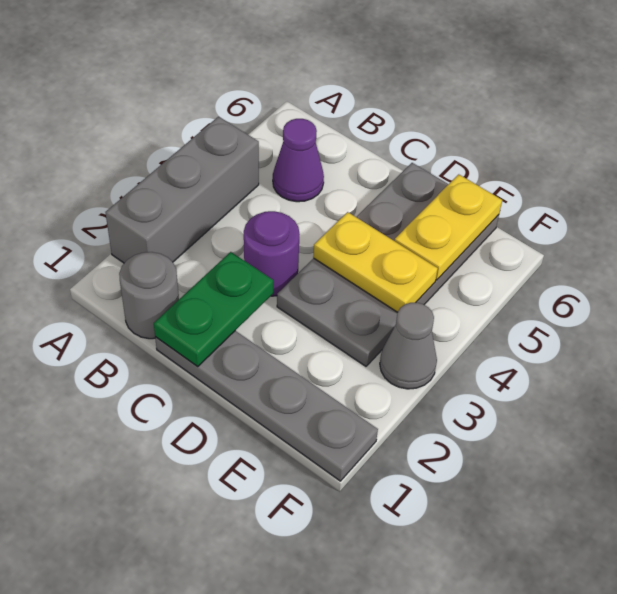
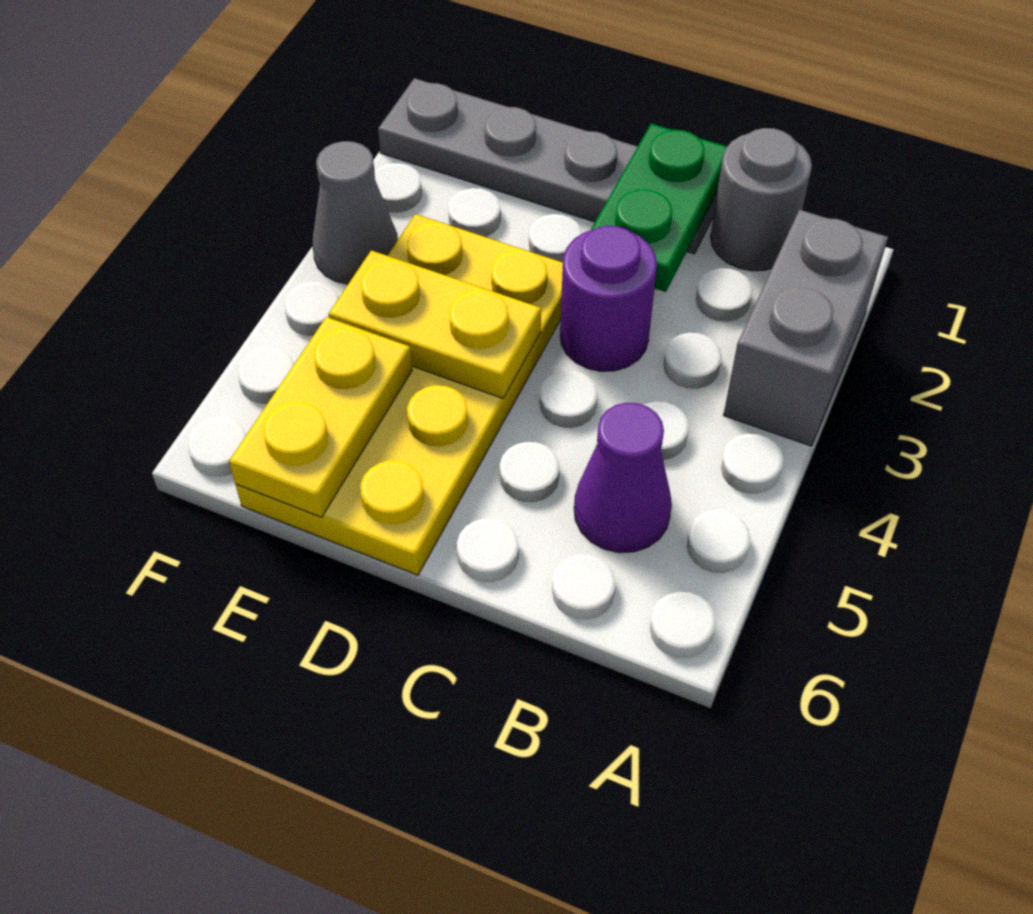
grey 1x3 brick [105,117,259,263] -> grey 1x2 brick [724,210,888,446]
grey 2x4 plate [277,163,499,366] -> yellow 2x4 plate [236,214,563,575]

